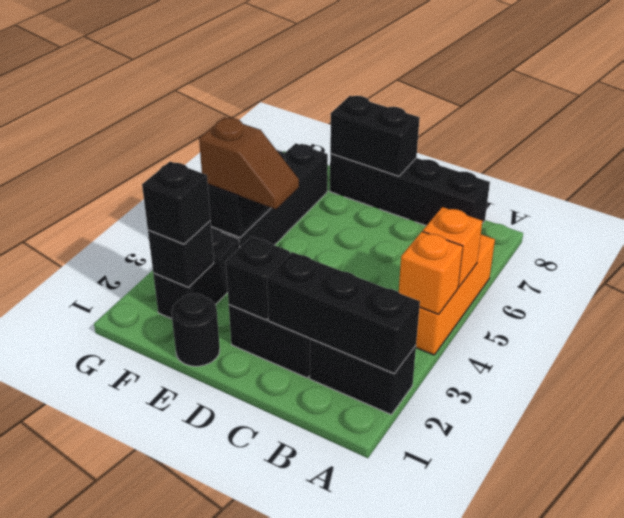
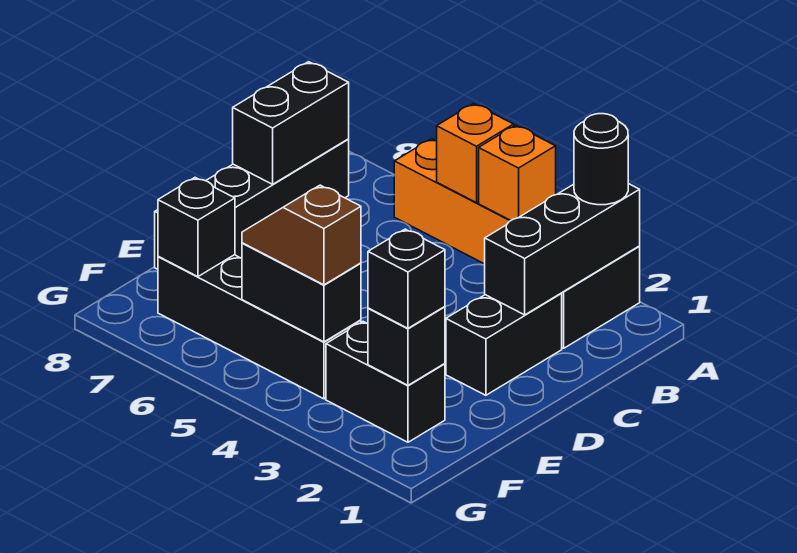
black 1x1 brick [226,237,290,320] -> black 1x1 brick moved to [158,178,235,277]
black 1x2 brick [330,96,420,176] -> black 1x2 brick moved to [233,62,349,184]
black 1x1 round brick [171,294,220,366] -> black 1x1 round brick moved to [574,114,628,205]
brown 1x2 slope [199,118,299,209] -> brown 1x2 slope turned to [242,185,361,285]

